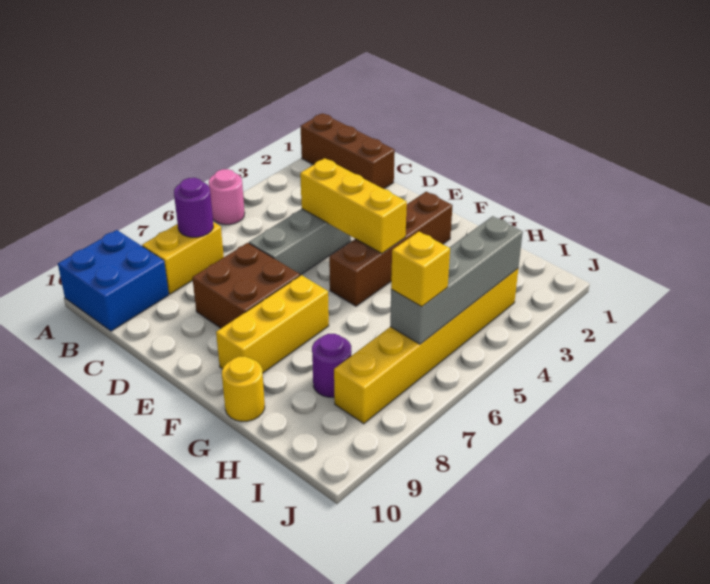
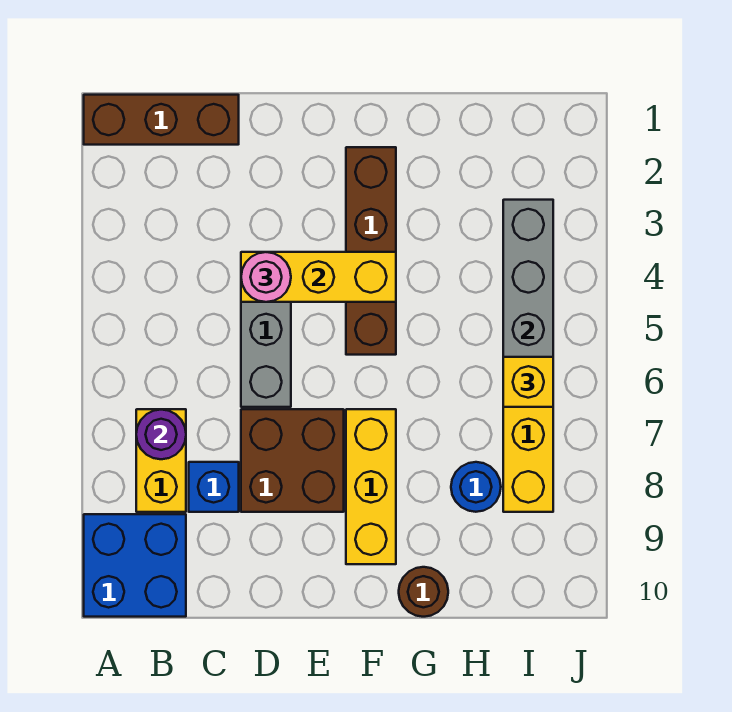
pink 1x1 round brick [209,169,245,225] -> pink 1x1 round brick moved to [241,252,291,302]
none -> blue 1x1 brick [189,462,239,512]
yellow 1x1 round brick [222,356,265,421] -> brown 1x1 round brick [399,567,448,617]
purple 1x1 round brick [312,334,351,397] -> blue 1x1 round brick [451,462,501,512]

